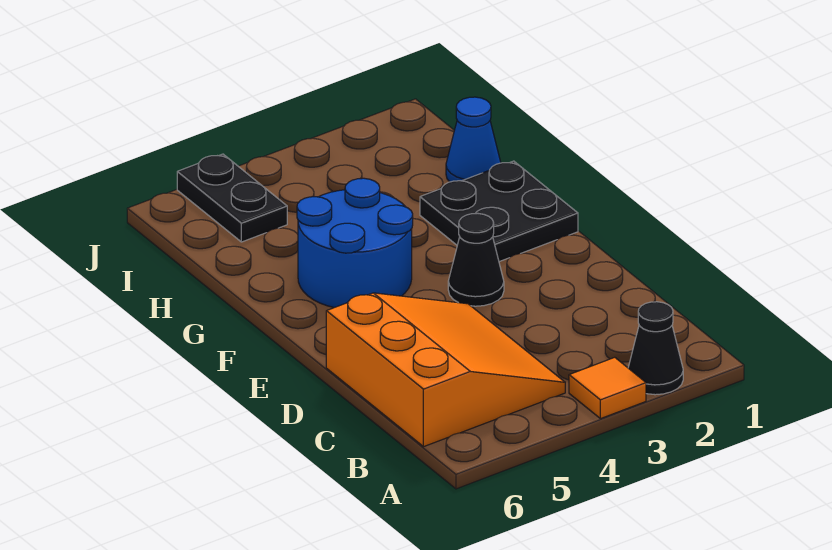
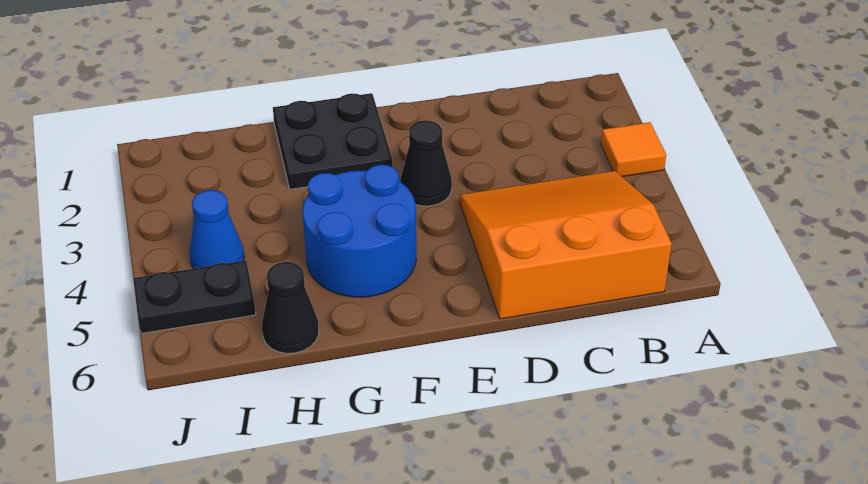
black 1x1 cone [628,302,683,395] -> black 1x1 cone moved to [262,262,319,353]
blue 1x1 cone [446,97,501,182] -> blue 1x1 cone moved to [189,190,244,269]

